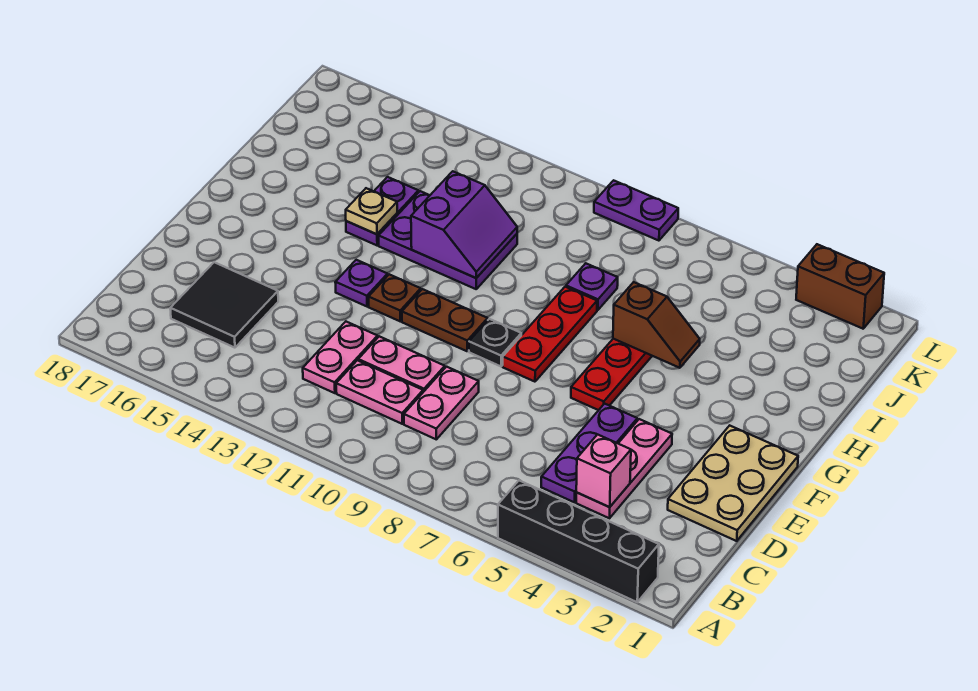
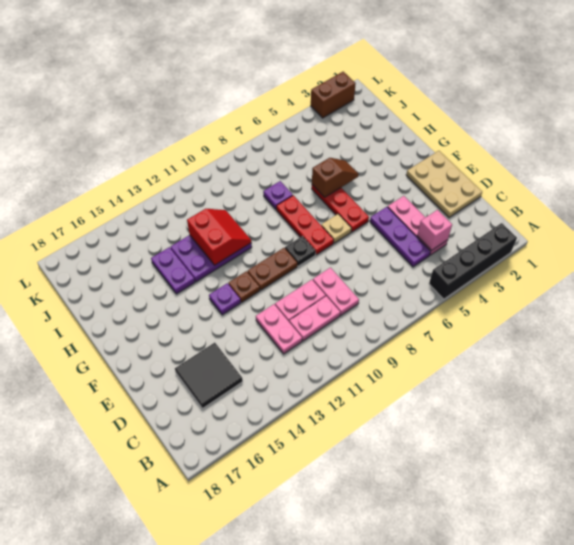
purple 2x2 slope [411,171,517,278] -> red 2x2 slope [187,209,251,265]
tan 1x1 plate [346,188,397,234] -> tan 1x1 plate moved to [321,214,351,243]
purple 1x2 plate [594,180,678,241] -> none

